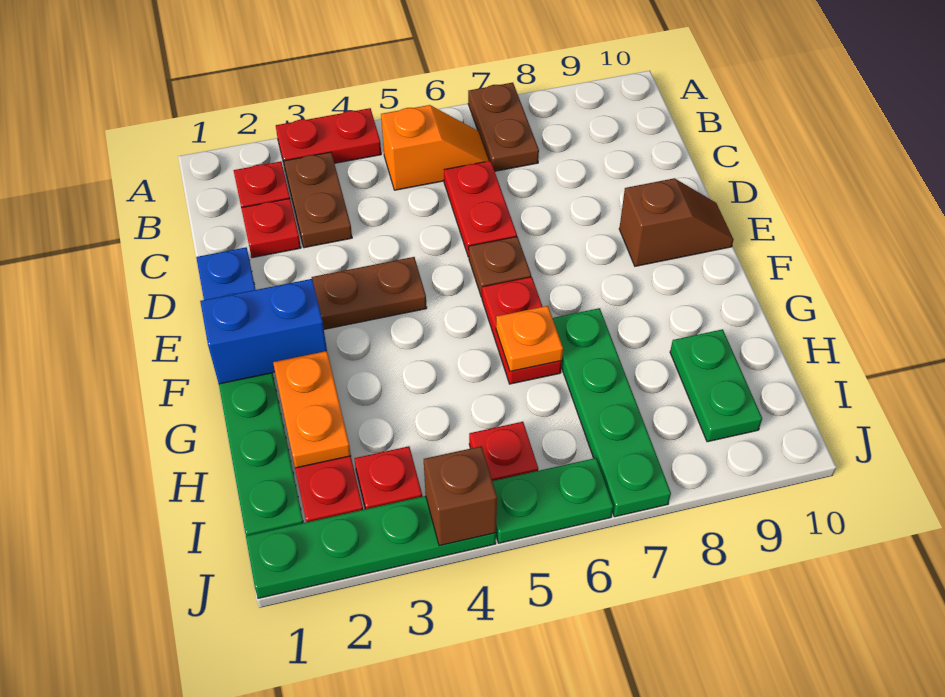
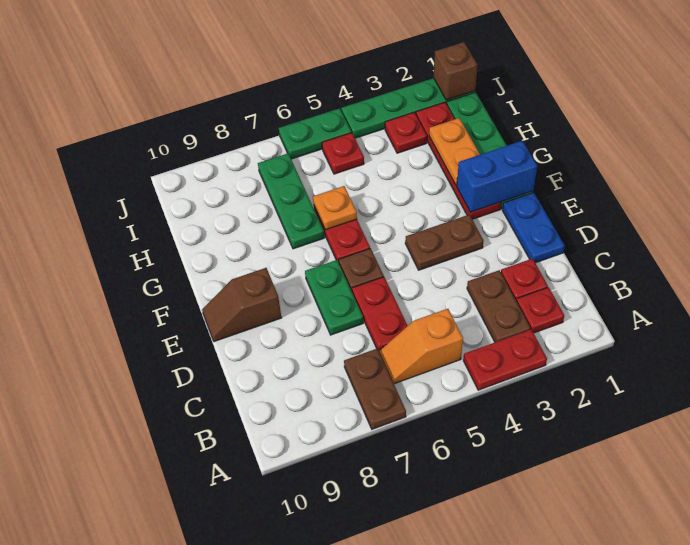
green 1x4 plate [553,308,671,517] -> green 1x3 plate [258,153,324,249]
green 1x2 plate [670,329,762,442] -> green 1x2 plate moved to [305,260,363,335]
brown 1x1 brick [424,446,497,546] -> brown 1x1 brick moved to [434,42,478,100]

